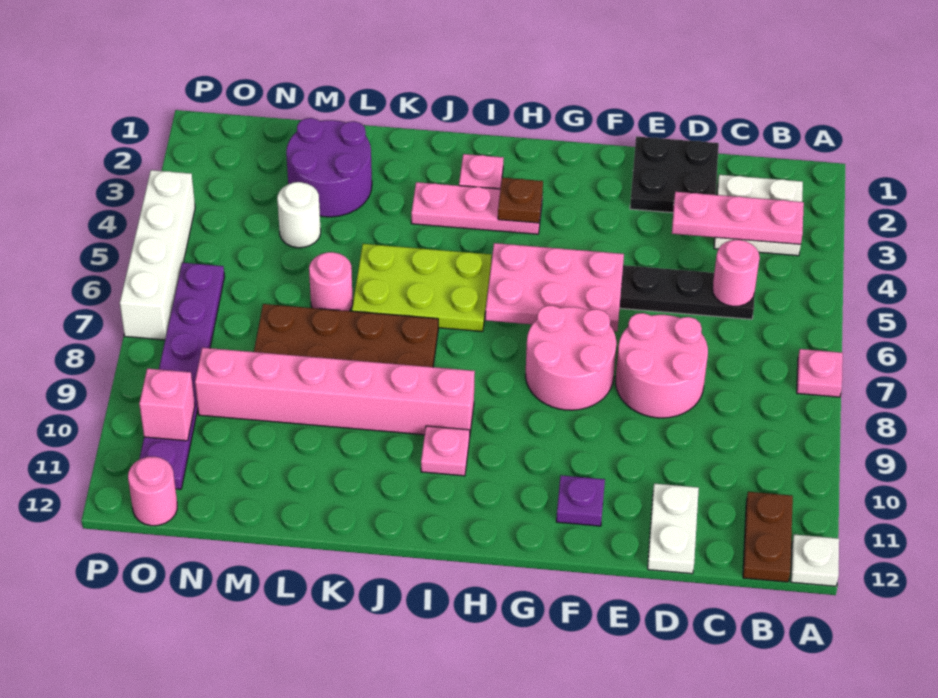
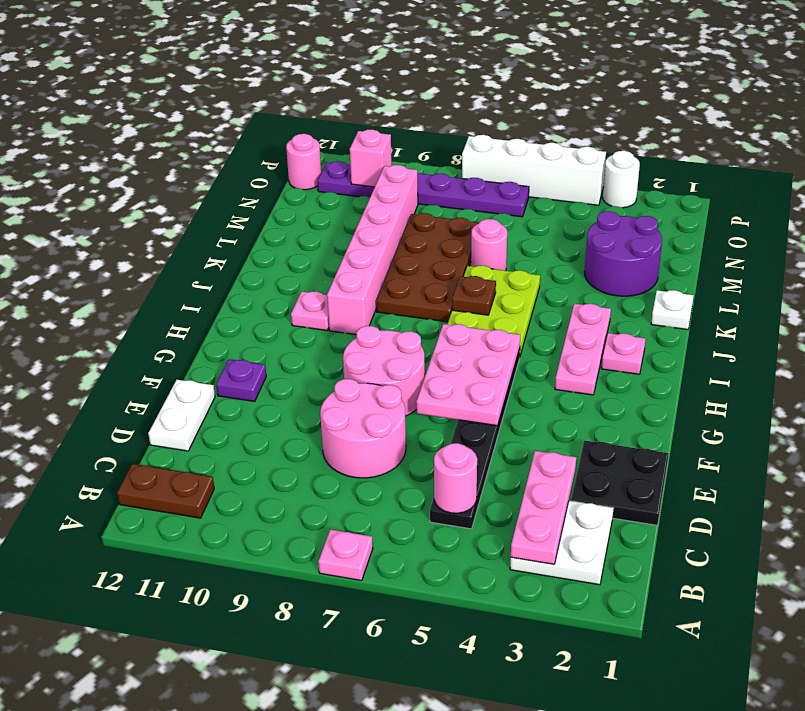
white 1x1 plate [791,534,839,586] -> white 1x1 plate moved to [651,290,694,330]
white 1x2 plate [648,484,699,574] -> white 1x2 plate turned to [148,380,215,451]
brown 1x1 plate [498,178,543,223] -> brown 1x1 plate moved to [452,276,496,315]
white 1x1 round brick [277,182,321,248] -> white 1x1 round brick moved to [603,151,640,208]

